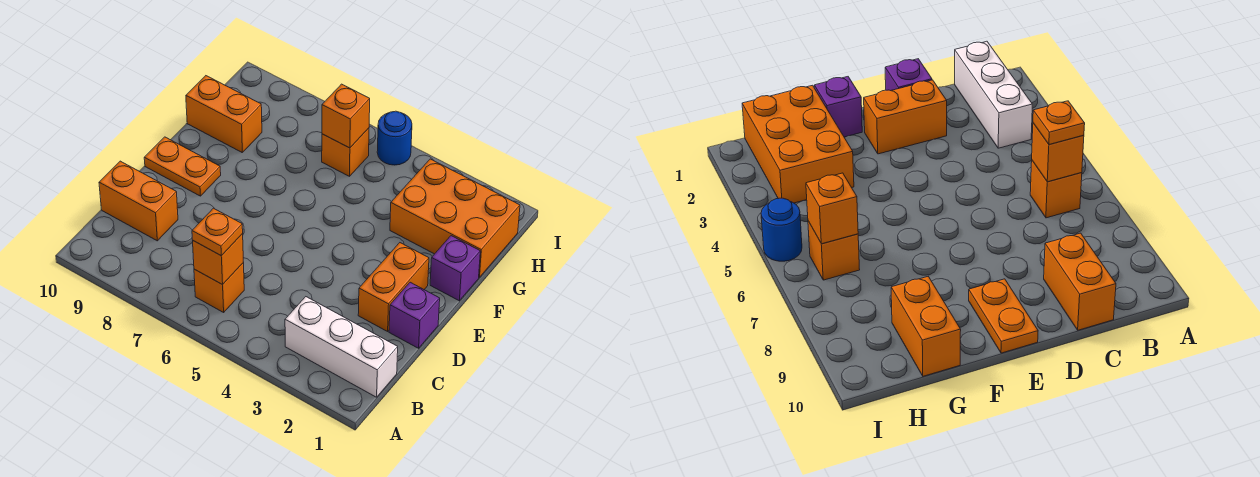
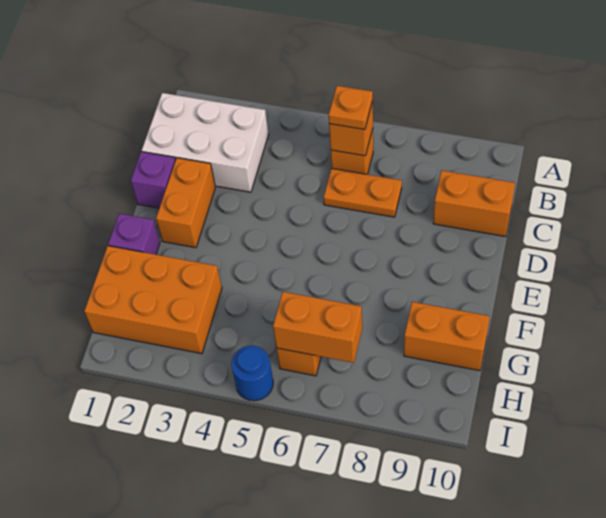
white 1x3 brick [285,297,398,397] -> white 2x3 brick [142,93,268,192]
orange 1x2 plate [144,137,221,196] -> orange 1x2 plate moved to [323,168,402,217]
orange 1x1 brick [322,84,370,148] -> orange 1x2 brick [273,292,362,363]

